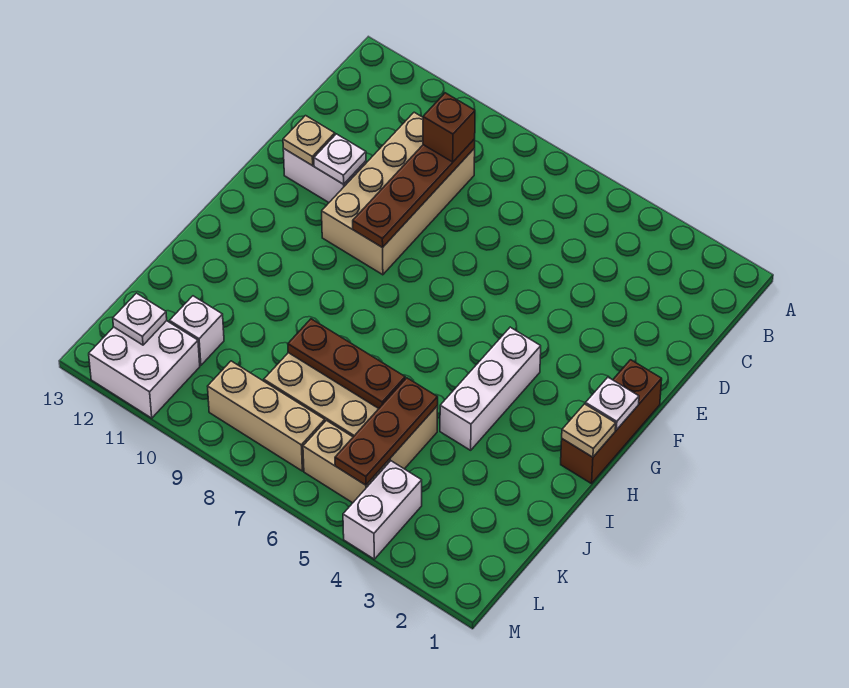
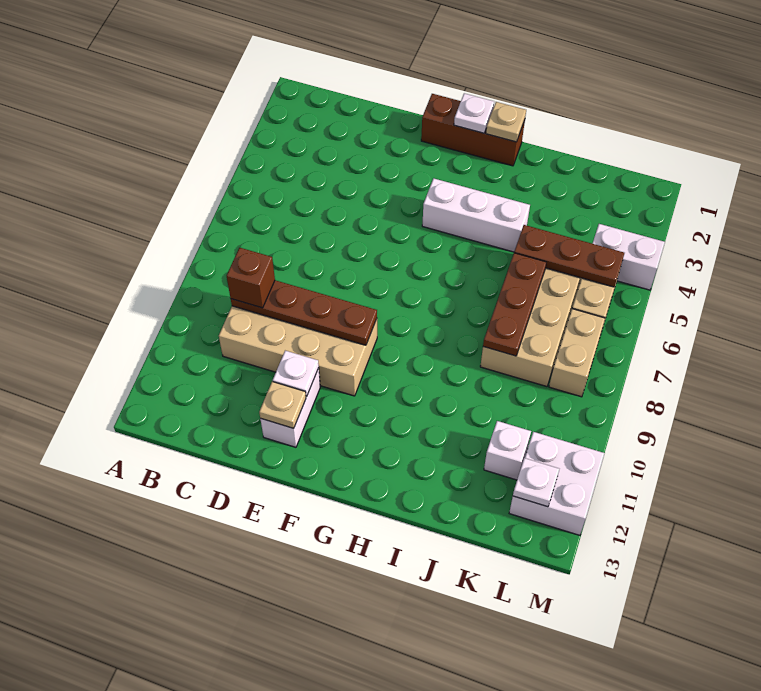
tan 1x3 brick [208,361,325,471] -> tan 1x2 brick [549,309,605,397]

